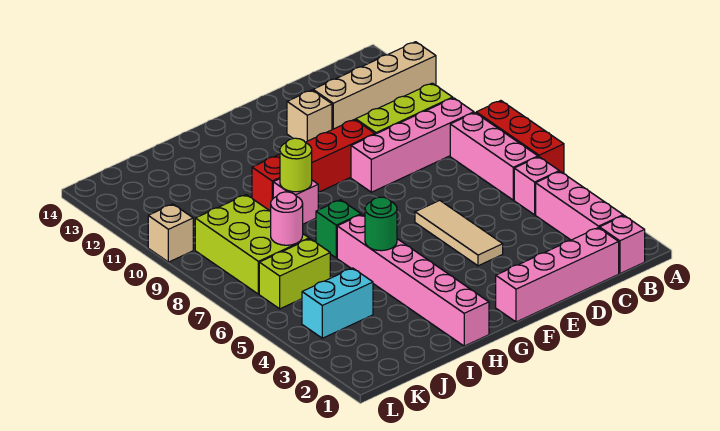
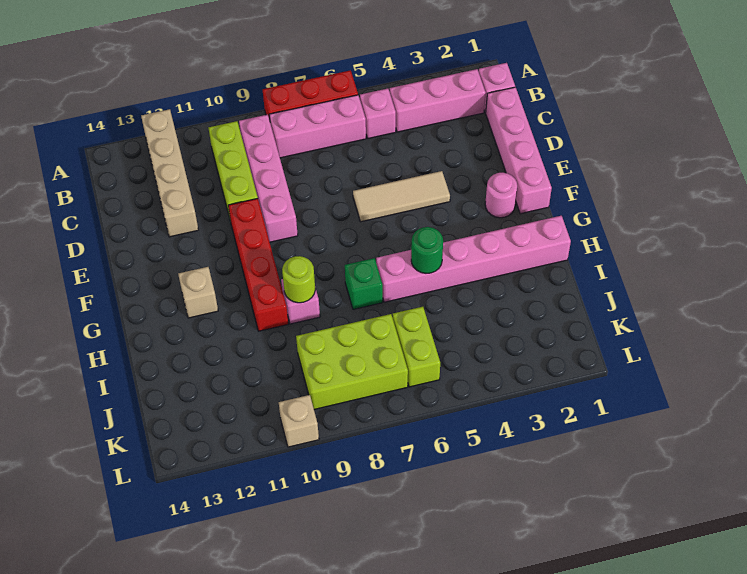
tan 1x1 brick [287,90,332,142] -> tan 1x1 brick moved to [178,267,218,318]
cyan 1x2 brick [302,268,373,338] -> none
pink 1x1 round brick [271,192,303,245] -> pink 1x1 round brick moved to [485,173,517,218]

